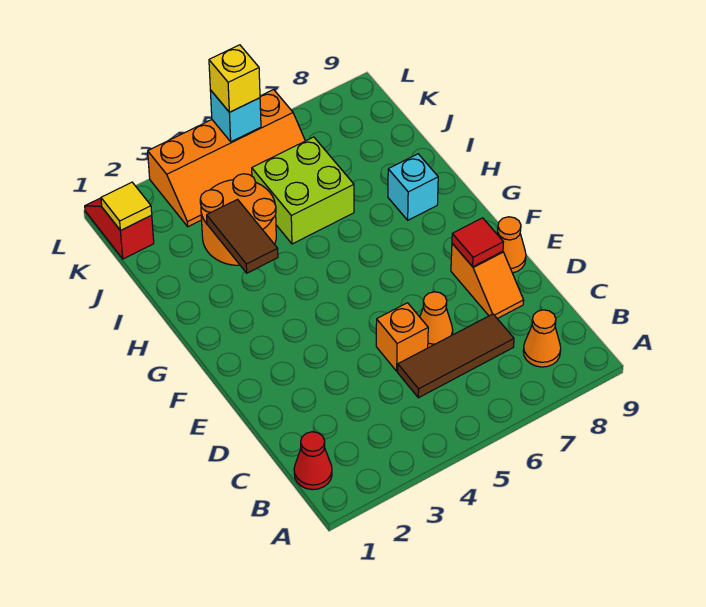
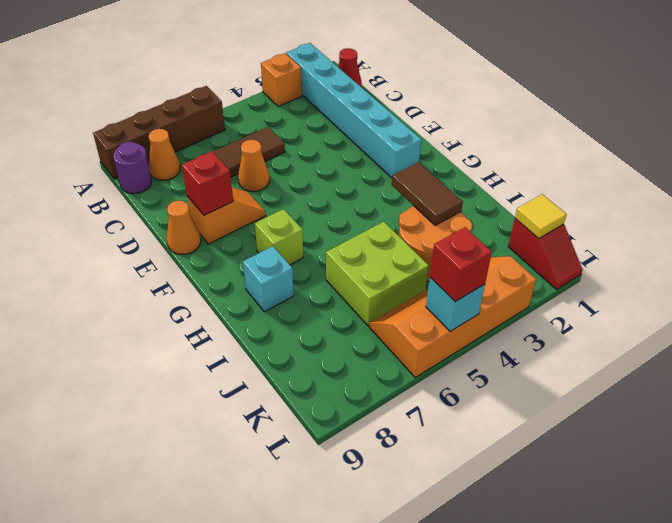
none -> cyan 1x6 brick [286,43,421,178]
none -> brown 1x4 brick [93,86,225,179]
none -> purple 1x1 round brick [113,142,152,194]
orange 1x1 brick [376,303,428,371] -> orange 1x1 brick moved to [261,53,302,107]
orange 1x2 slope [451,243,524,319] -> orange 1x2 slope turned to [187,187,266,244]
red 1x1 tile [452,218,503,267] -> red 1x1 brick [182,151,233,215]
none -> lime 1x1 brick [255,209,303,265]
yellow 1x1 brick [209,45,260,112] -> red 1x1 brick [430,227,492,301]

